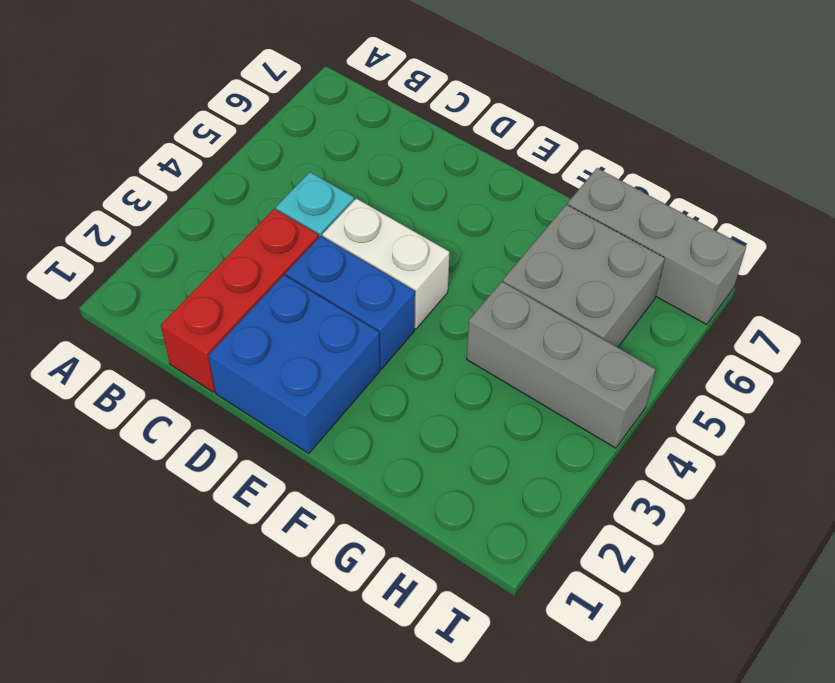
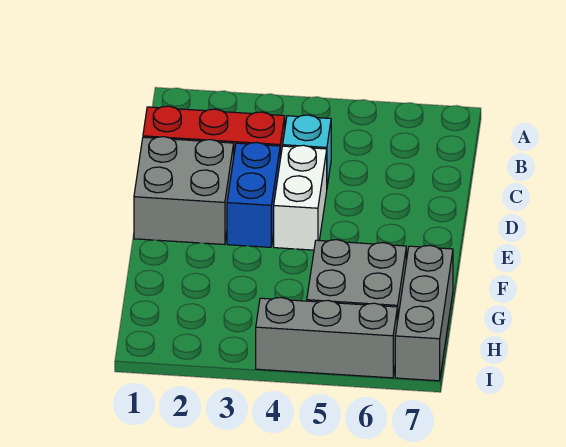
blue 2x2 brick [208,275,380,453] -> grey 2x2 brick [134,137,234,245]
grey 1x3 brick [467,281,656,448] -> grey 1x3 brick turned to [256,297,397,378]

